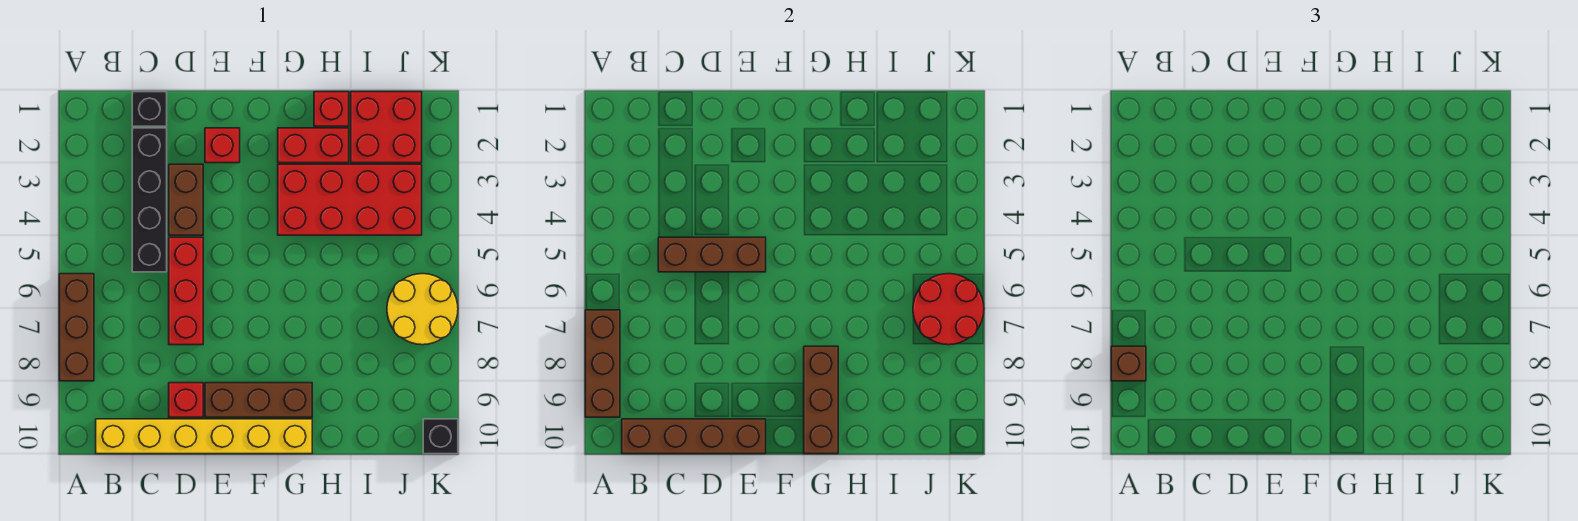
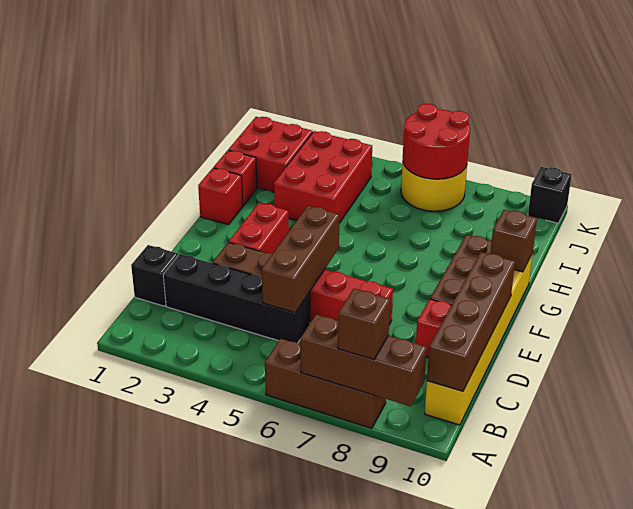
red 1x1 brick [205,128,240,163] -> red 1x1 brick moved to [198,168,243,225]
red 1x2 brick [278,128,349,163] -> red 1x2 brick moved to [229,203,289,253]
red 2x4 brick [278,164,422,235] -> red 2x3 brick [274,131,372,223]
brown 1x3 brick [804,346,838,454] -> brown 1x1 brick [490,210,537,272]

